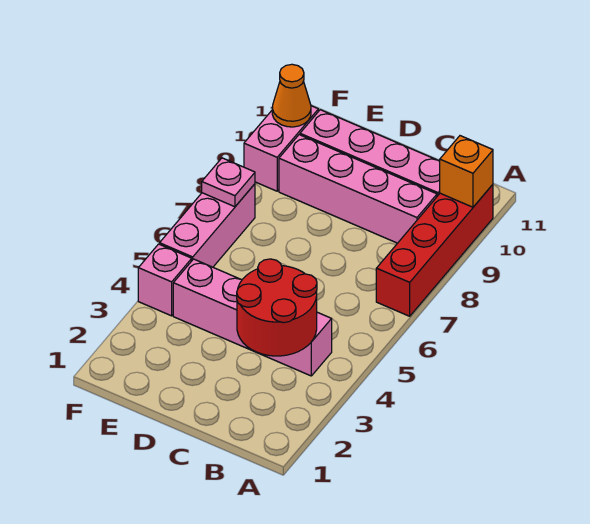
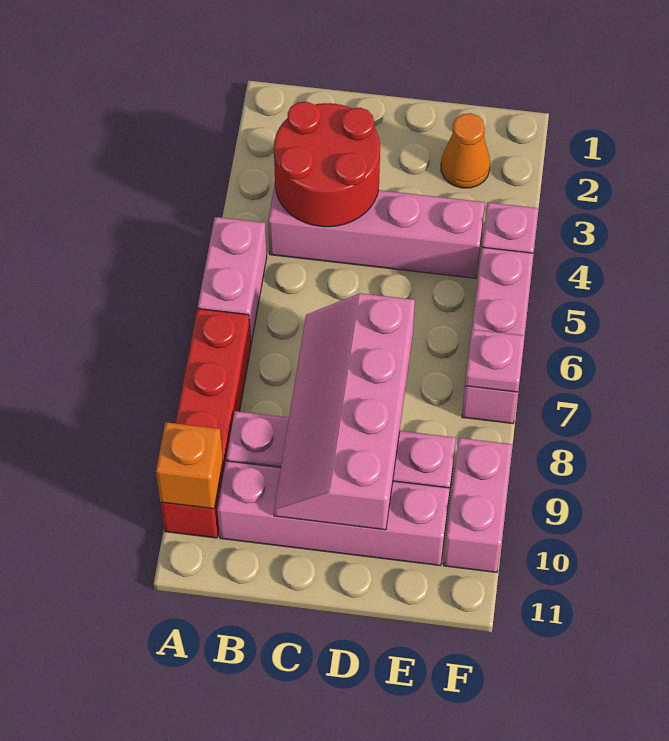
none -> pink 1x2 brick [198,217,267,343]
none -> pink 2x4 slope [274,293,415,530]
orange 1x1 cone [272,64,311,127] -> orange 1x1 cone moved to [441,113,490,188]

